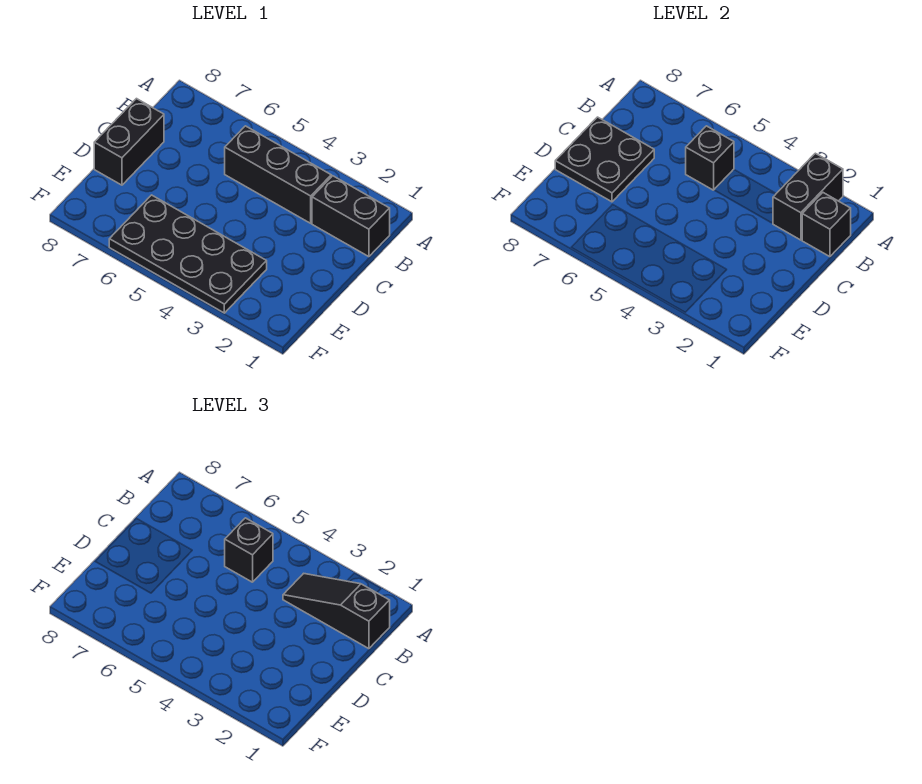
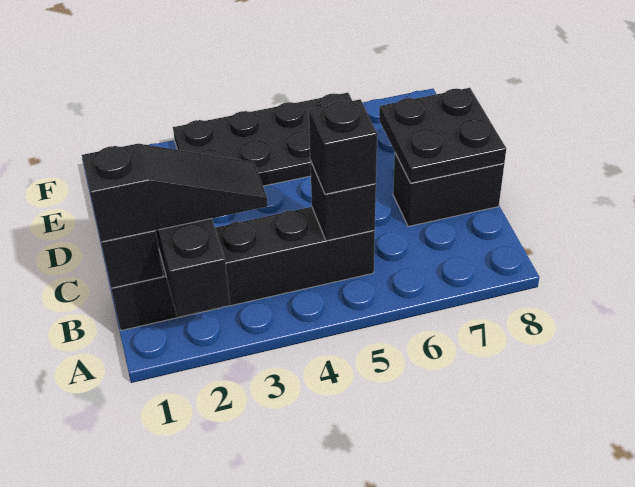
black 1x2 brick [94,99,164,185] -> black 1x2 brick turned to [393,153,504,226]

